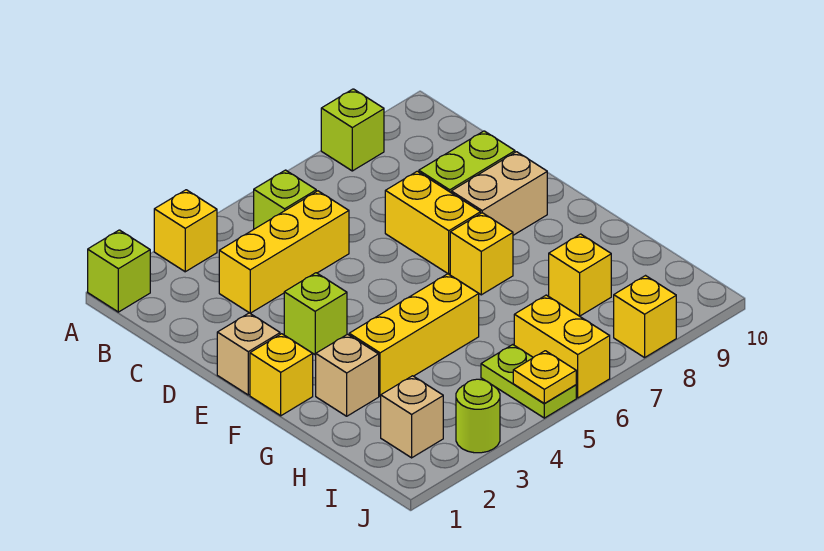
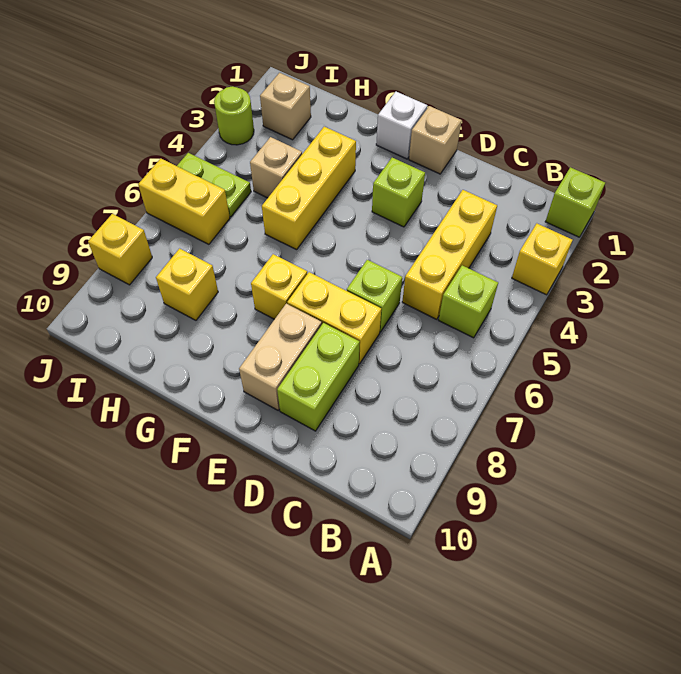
lime 1x1 brick [321,89,384,171] -> lime 1x1 brick moved to [347,260,402,332]
yellow 1x1 brick [250,334,313,416] -> white 1x1 brick [376,92,428,159]
tan 1x1 brick [315,334,379,416] -> tan 1x1 brick moved to [250,137,302,198]
yellow 1x1 plate [513,351,576,404] -> none

